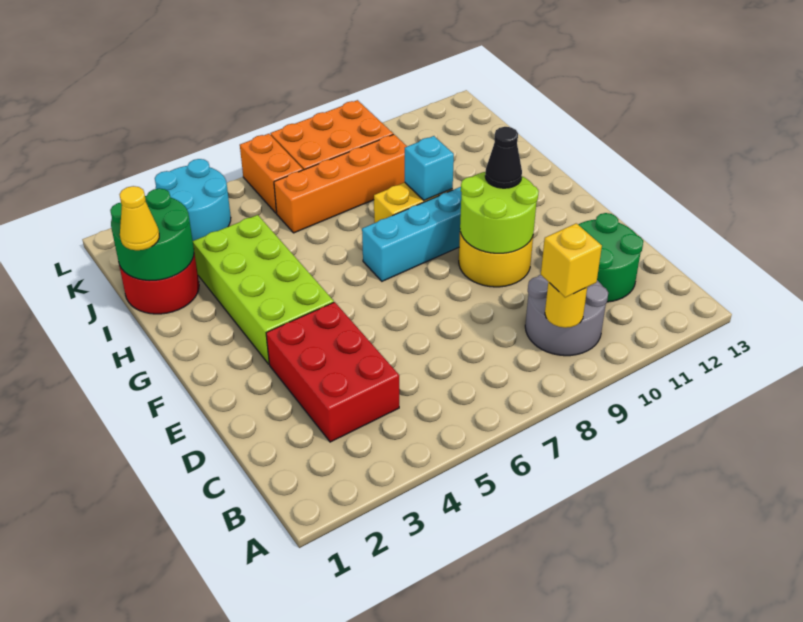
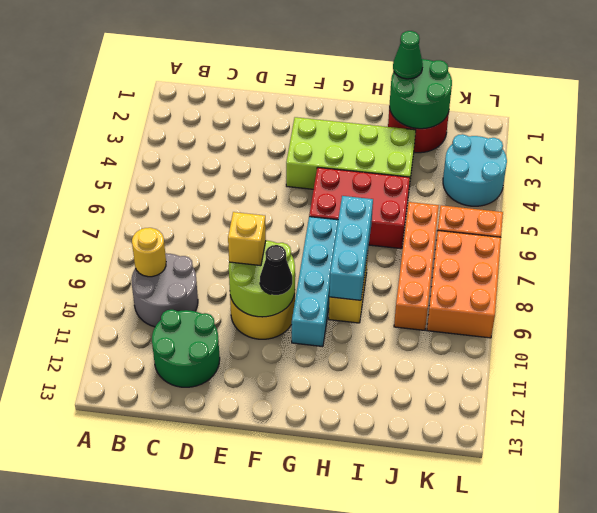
yellow 1x1 brick [541,223,602,297] -> yellow 1x1 brick moved to [228,212,266,266]
red 2x3 brick [266,302,399,442] -> red 2x3 brick moved to [309,167,410,249]
cyan 1x1 brick [405,136,454,200] -> cyan 1x3 brick [329,196,373,300]
yellow 1x1 cone [120,186,159,250] -> green 1x1 cone [393,31,423,79]

